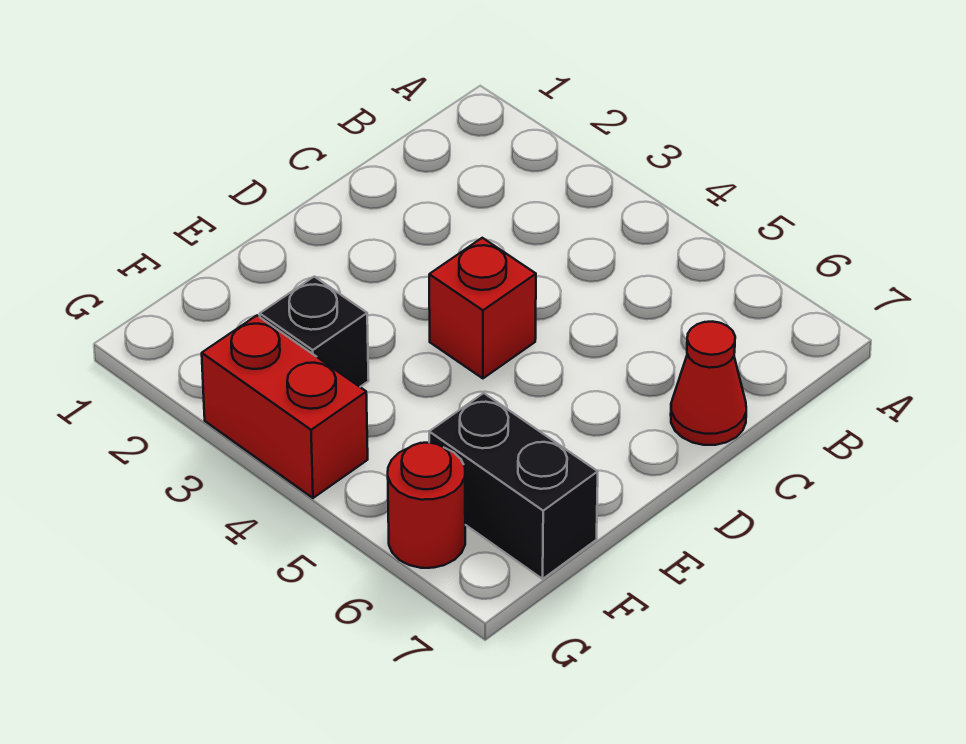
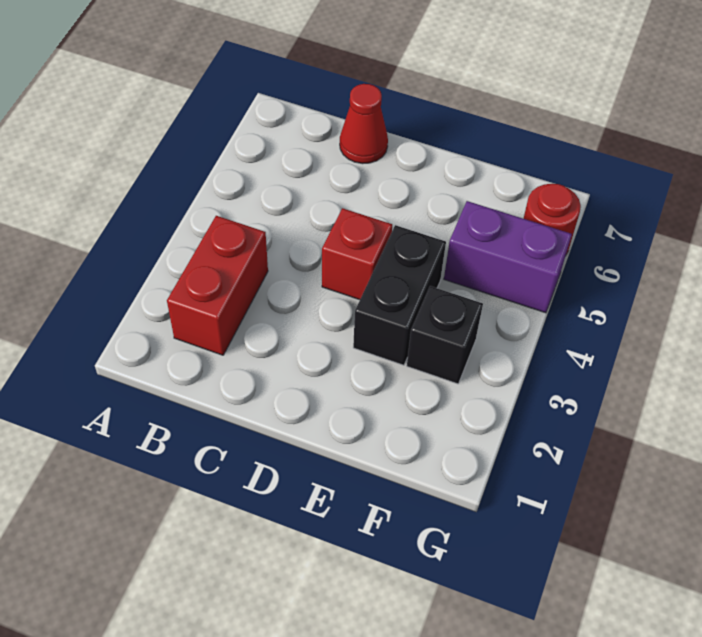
none -> purple 1x2 brick [444,201,572,313]
black 1x2 brick [429,393,598,579] -> black 1x2 brick moved to [353,225,446,365]
red 1x2 brick [202,316,368,498] -> red 1x2 brick moved to [167,216,268,355]

